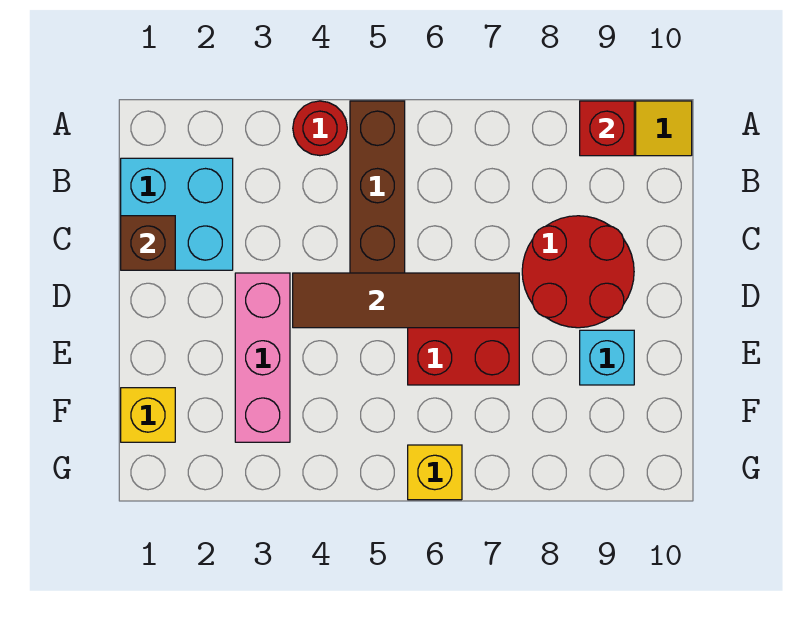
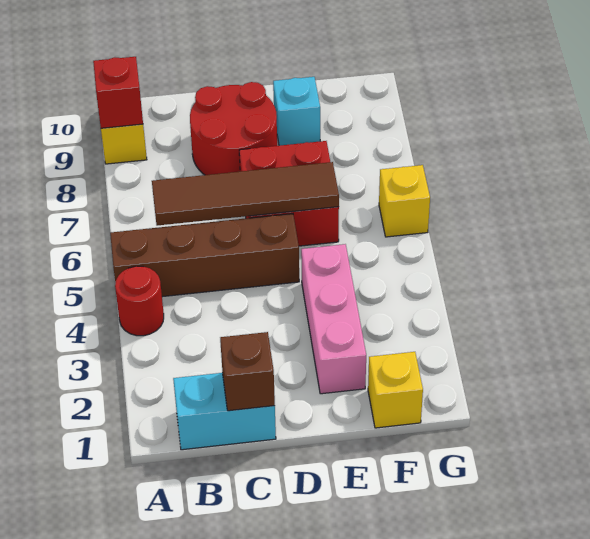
cyan 2x2 brick [121,158,233,270] -> cyan 1x2 brick [173,373,276,450]
pink 1x3 brick [235,273,290,442] -> pink 1x3 brick turned to [301,244,366,394]
brown 1x4 tile [293,273,519,328] -> brown 1x4 tile turned to [152,162,339,226]

